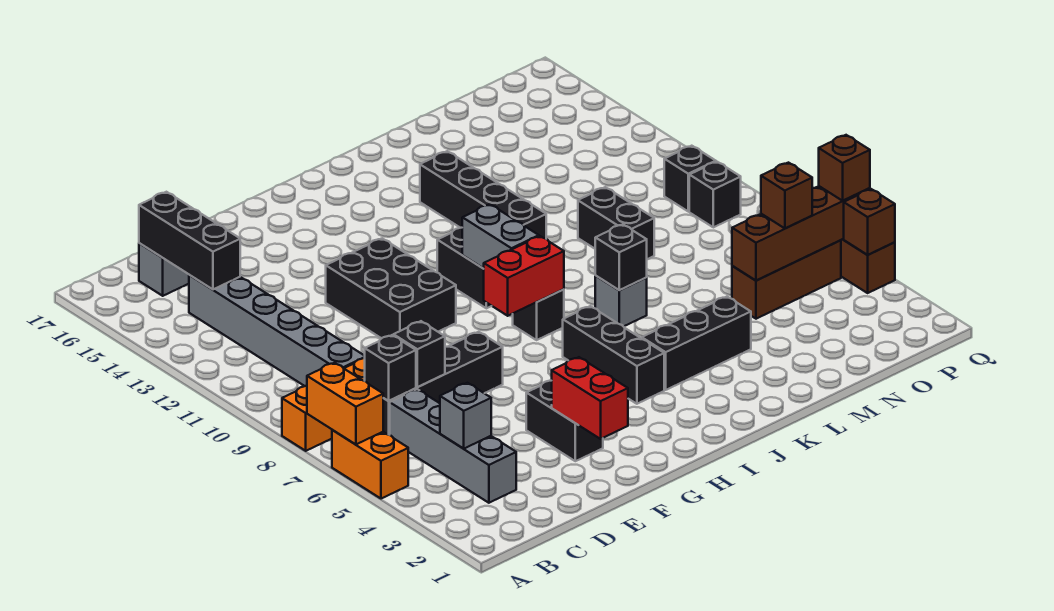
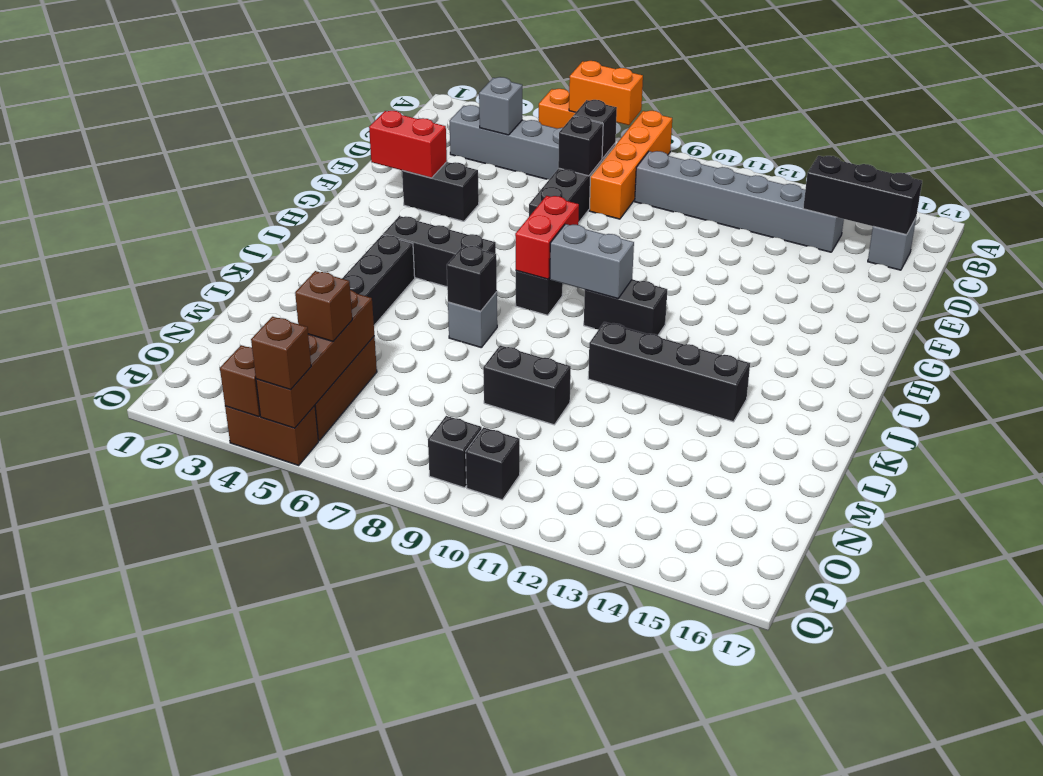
black 2x3 brick [326,238,456,338] -> none

